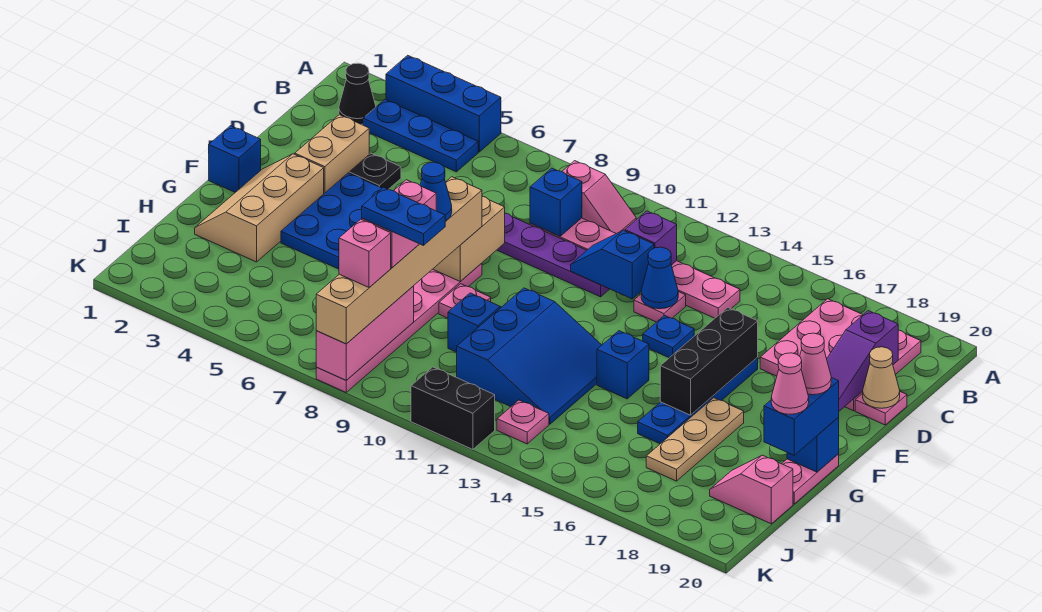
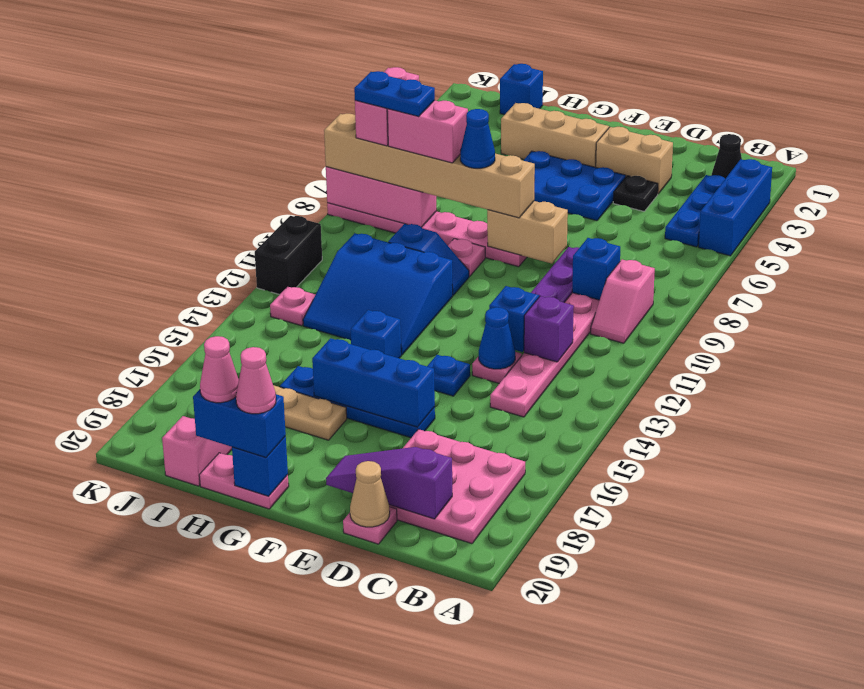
black 1x3 brick [660,307,758,415] -> blue 1x3 brick [312,338,435,427]
blue 1x1 brick [209,126,261,192] -> blue 1x1 brick moved to [500,64,543,115]
blue 1x2 plate [362,187,445,246] -> blue 1x2 plate turned to [354,71,435,117]
pink 1x1 brick [339,219,391,287] -> pink 1x2 brick [355,67,419,146]

